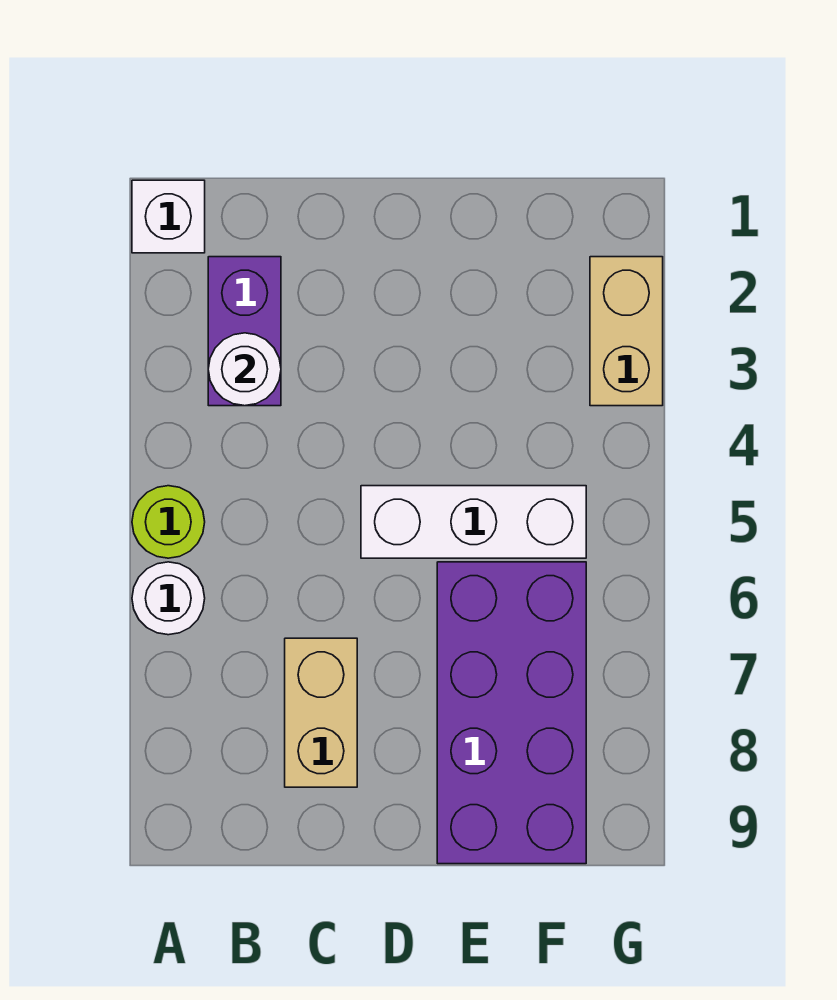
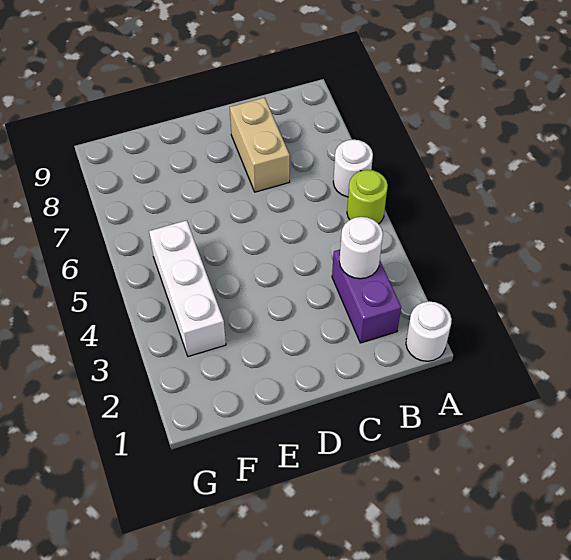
white 1x1 brick [132,180,205,253] -> white 1x1 round brick [406,301,452,361]
white 1x3 brick [361,486,586,558] -> white 1x3 brick turned to [149,220,226,357]
purple 2x4 brick [437,562,586,864] -> none
tan 1x2 brick [590,257,663,406] -> none

